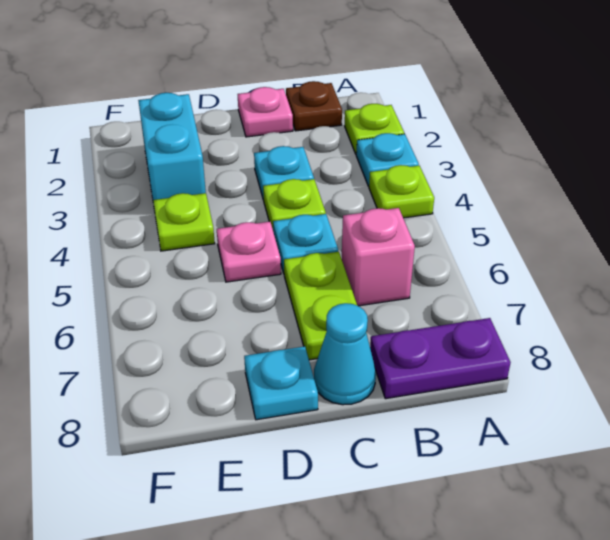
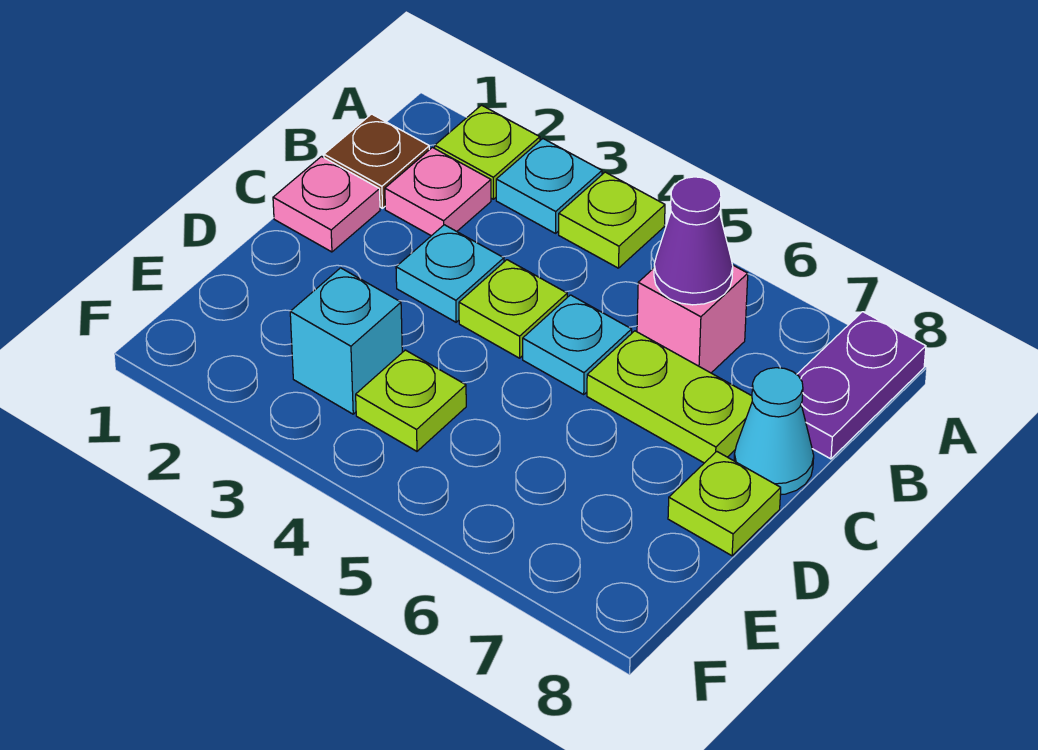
none -> purple 1x1 cone [654,177,733,305]
pink 1x1 plate [217,222,281,282] -> pink 1x1 plate moved to [385,147,491,236]
cyan 1x1 plate [244,346,318,420] -> lime 1x1 plate [668,451,781,556]
cyan 1x2 brick [138,93,206,211] -> cyan 1x1 brick [290,268,402,414]

